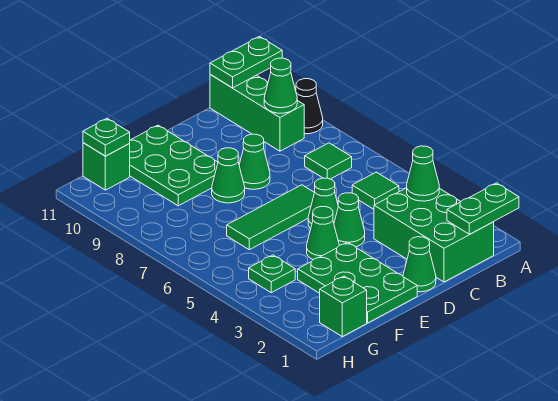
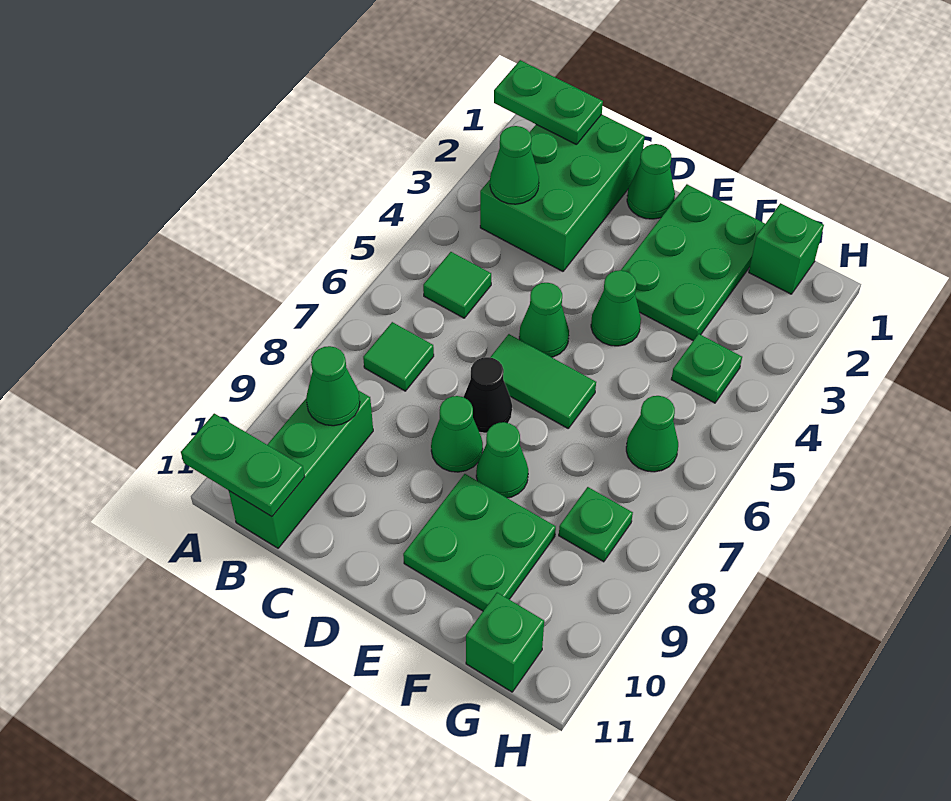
black 1x1 cone [296,79,323,134] -> black 1x1 cone moved to [464,357,512,433]
green 1x1 cone [334,193,365,247] -> green 1x1 cone moved to [626,396,678,472]
green 1x3 tile [227,185,314,250] -> green 1x2 tile [490,334,596,428]
green 2x3 plate [129,125,218,206] -> green 2x2 plate [403,474,556,611]
green 1x1 plate [83,119,130,156] -> green 1x1 plate moved to [559,487,633,562]

